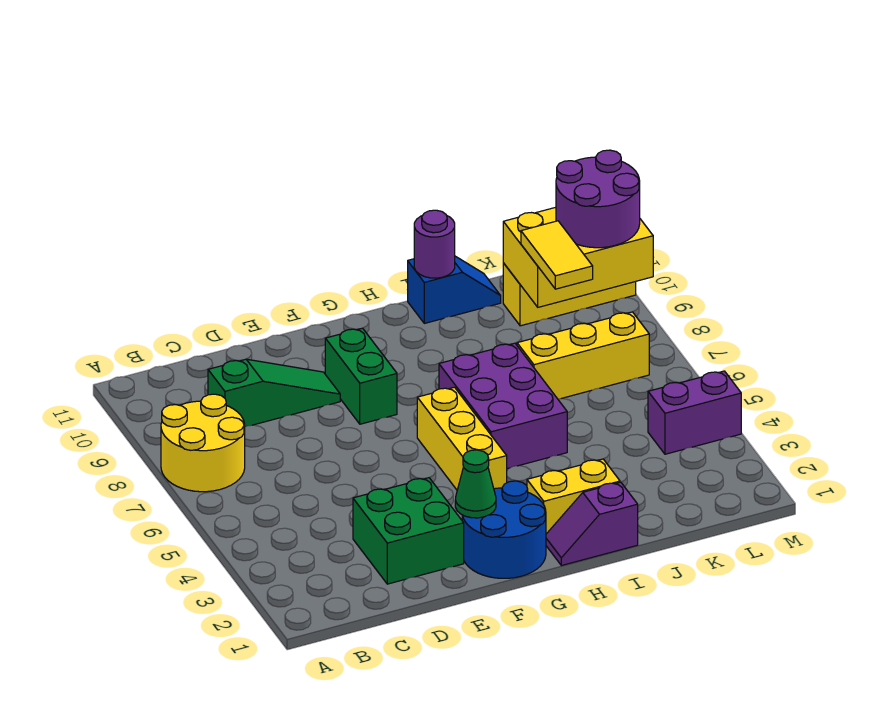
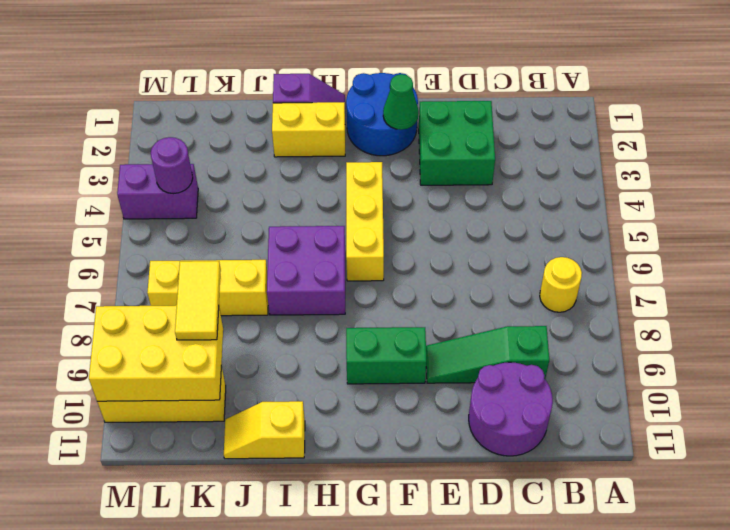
yellow 2x2 round brick [161,394,245,492] -> yellow 1x1 round brick [540,257,582,312]
green 1x2 brick [325,328,397,424] -> green 1x2 brick turned to [346,327,426,384]
purple 2x3 brick [439,343,567,469] -> purple 2x2 brick [267,226,345,315]
blue 1x2 slope [408,256,501,323] -> yellow 1x2 slope [224,401,305,459]
purple 1x1 round brick [414,210,455,278] -> purple 1x1 round brick moved to [151,137,193,194]
purple 2x2 round brick [556,150,640,248] -> purple 2x2 round brick moved to [469,362,553,456]

